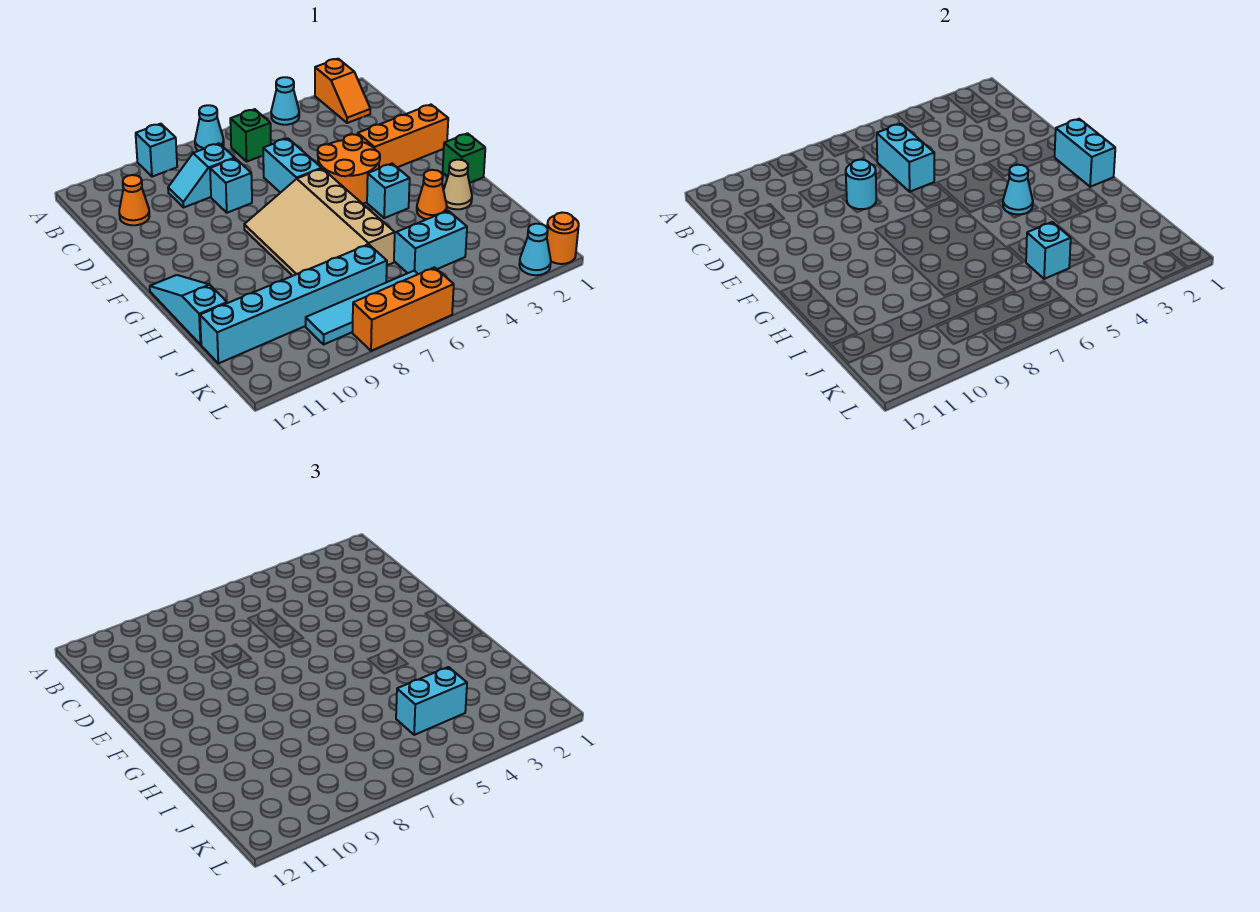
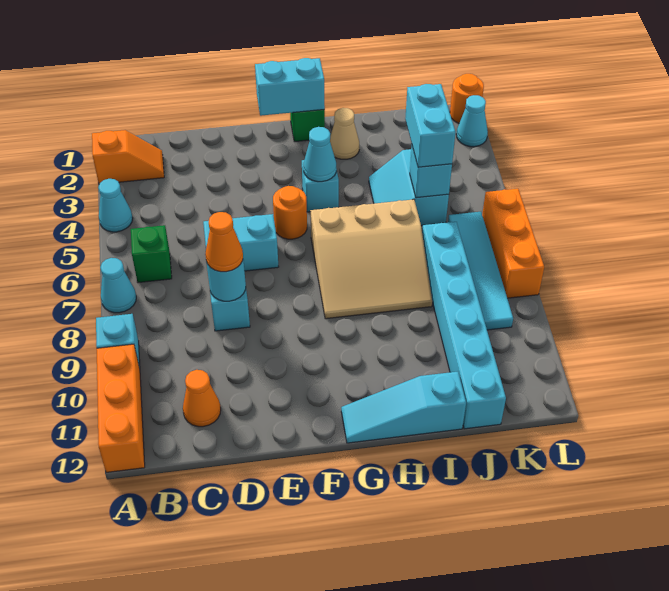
cyan 1x2 brick [877,124,934,192] -> none
cyan 1x2 slope [168,143,235,207] -> none
orange 1x3 brick [358,105,448,168] -> orange 1x3 brick moved to [97,344,145,472]
orange 2x2 round brick [318,134,380,204] -> orange 1x1 round brick [273,186,307,239]
tan 3x4 slope [244,169,395,276] -> tan 3x3 slope [310,199,432,319]
orange 1x1 cone [417,170,447,219] -> orange 1x1 cone moved to [205,212,243,272]

